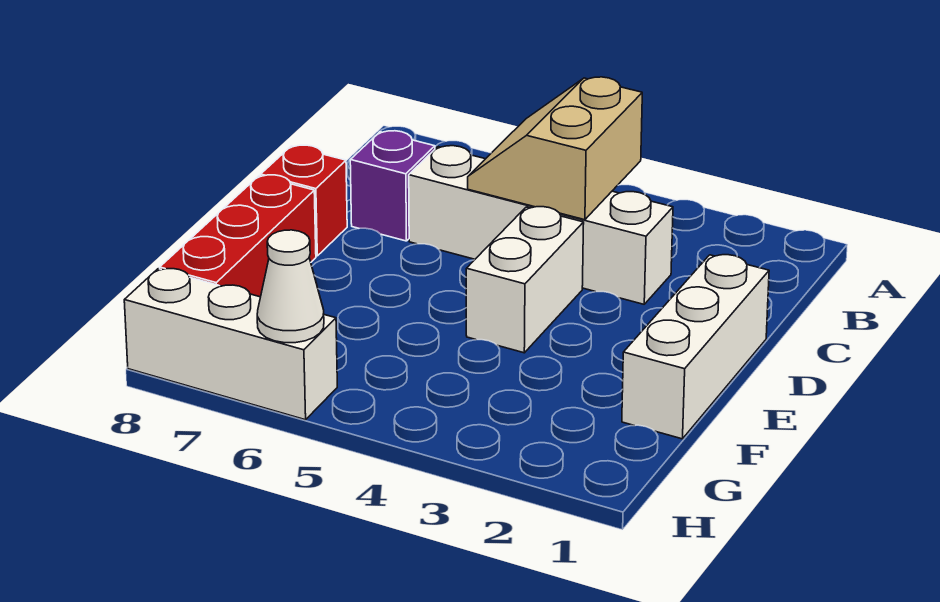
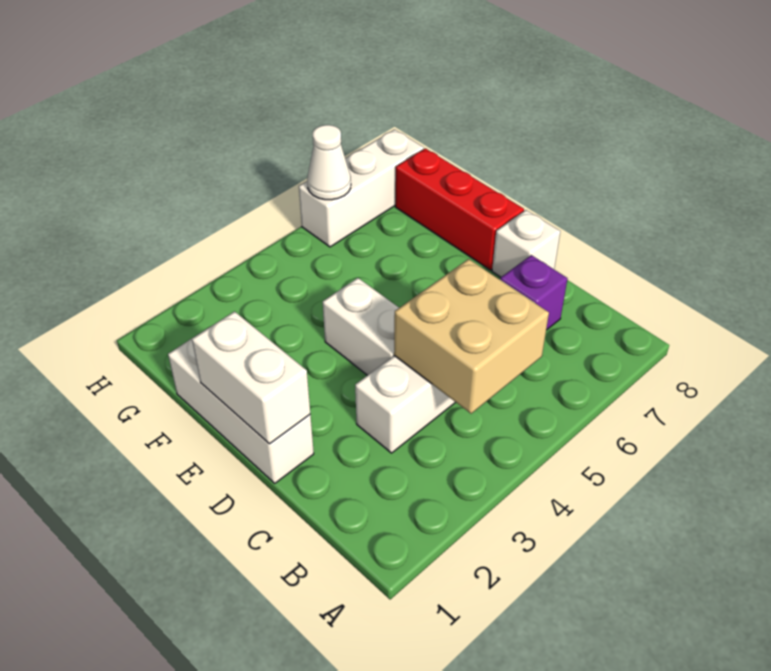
tan 2x2 slope [468,77,642,220] -> tan 2x2 brick [394,259,549,414]
none -> white 1x2 brick [192,311,310,444]
red 1x1 brick [261,145,347,256] -> white 1x1 brick [492,210,560,277]

